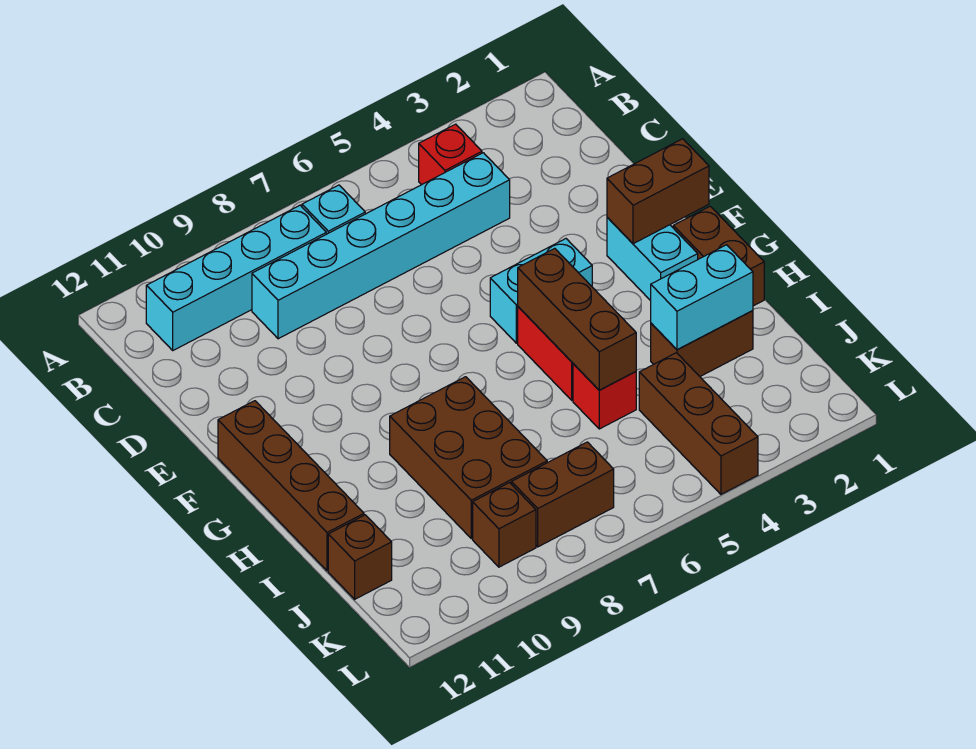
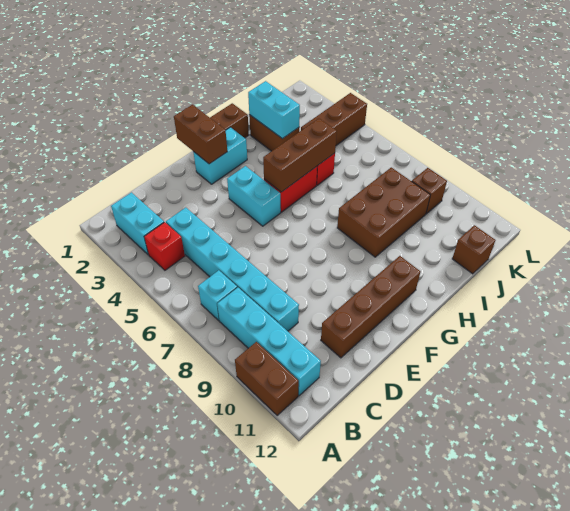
none -> cyan 1x2 brick [111,192,164,255]
brown 1x4 brick [218,401,364,571] -> brown 1x4 brick moved to [321,256,421,358]
brown 1x2 brick [511,442,614,547] -> brown 1x2 brick moved to [235,342,299,415]

